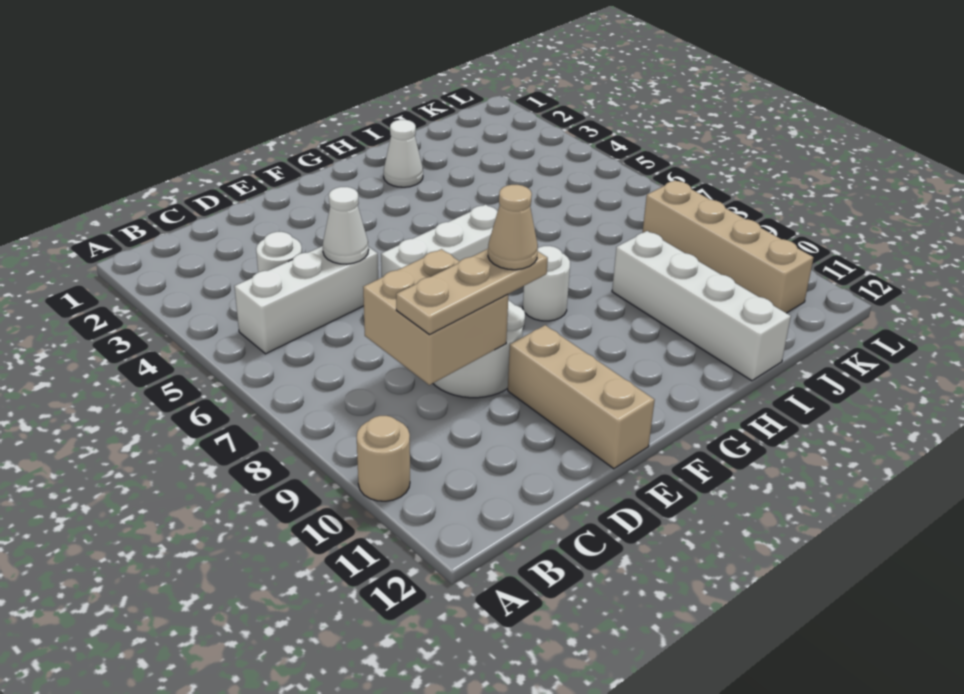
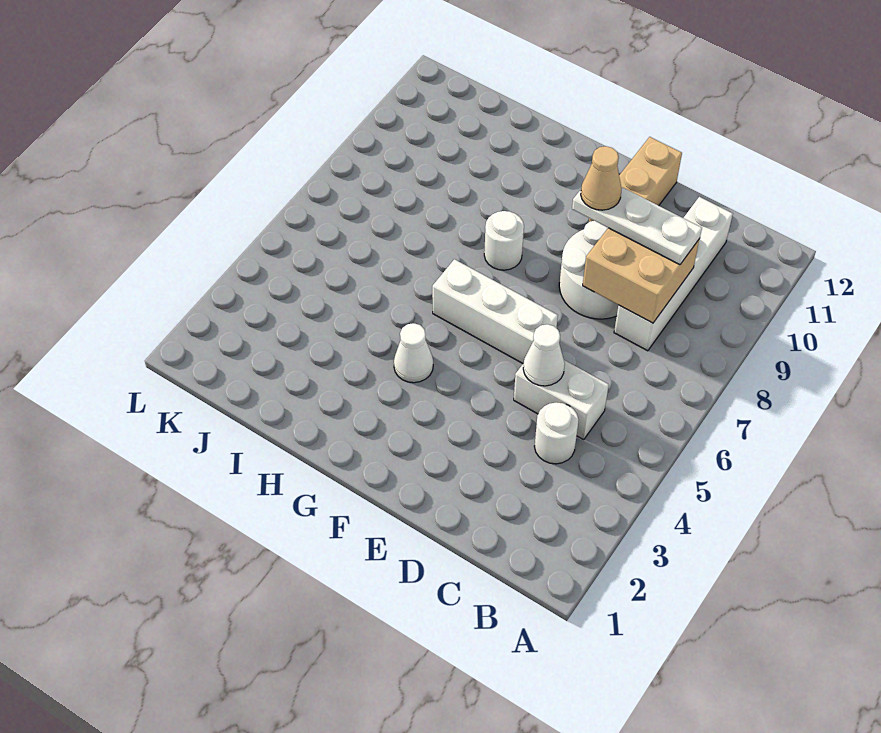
tan 1x1 round brick [357,416,410,501] -> none
white 1x3 brick [234,246,378,354] -> white 1x2 brick [514,360,609,440]
tan 1x3 plate [396,249,548,335] -> white 1x3 plate [572,187,702,265]
white 1x1 cone [384,120,423,187] -> white 1x1 cone moved to [394,323,433,383]
white 1x4 brick [612,231,791,381] -> white 1x4 brick moved to [614,197,733,351]
tan 1x4 brick [642,180,814,313] -> none

